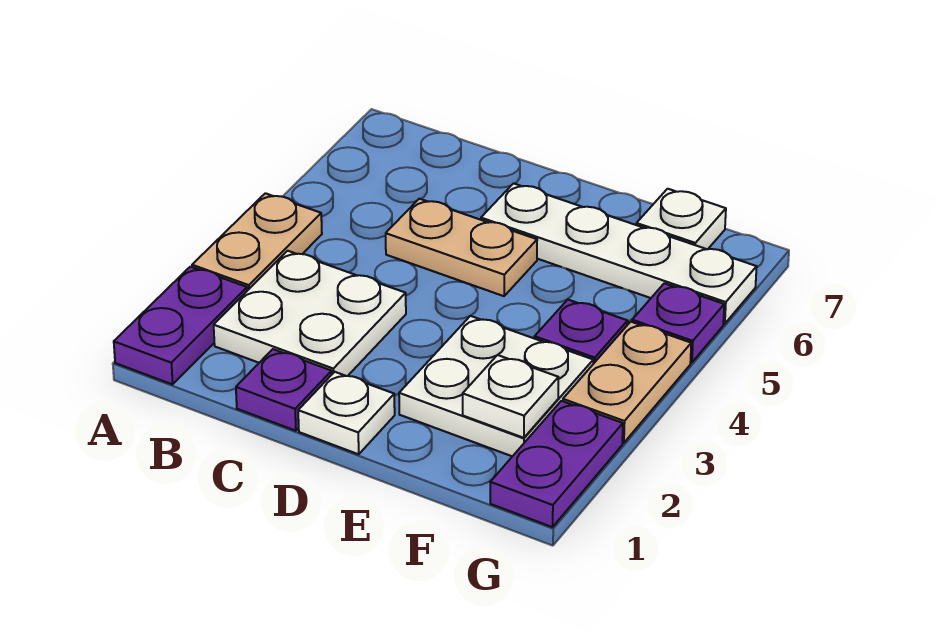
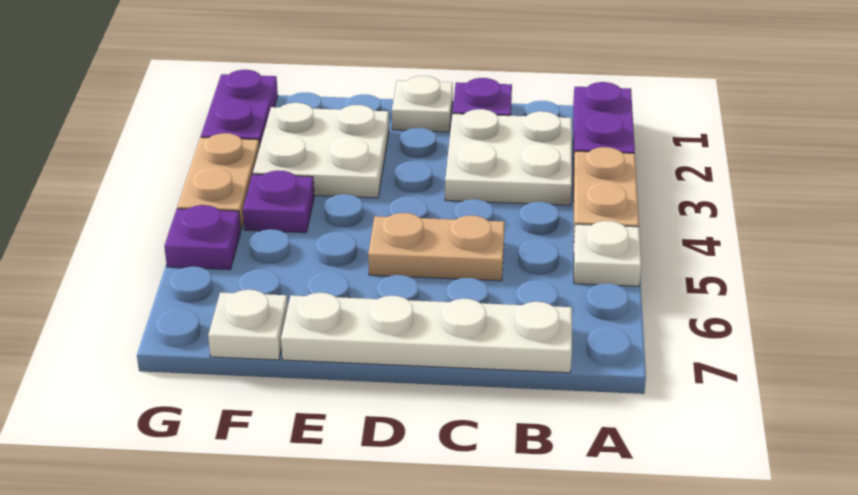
white 1x4 plate [481,183,757,324] -> white 1x4 plate moved to [281,293,572,373]
white 1x1 plate [463,355,559,438] -> white 1x1 plate moved to [574,221,641,286]

